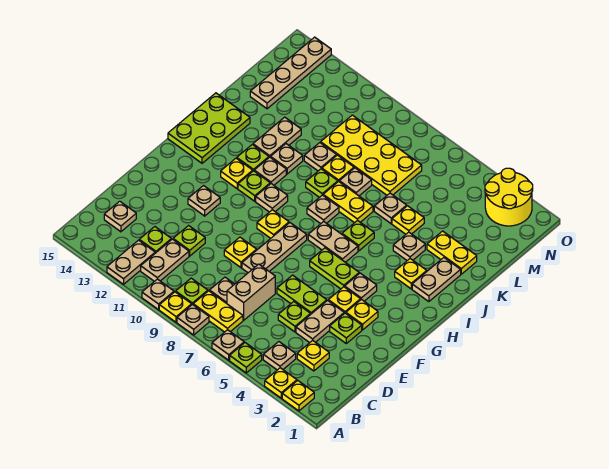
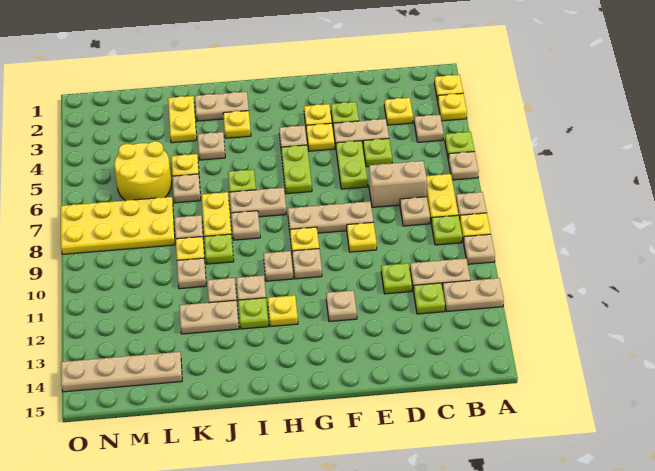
tan 1x1 plate [104,201,136,232] -> tan 1x1 plate moved to [292,249,322,279]
tan 1x2 plate [308,222,358,262] -> tan 1x2 plate turned to [229,188,286,217]
lime 1x1 plate [238,171,270,201] -> none
lime 2x3 plate [168,93,250,163] -> none
yellow 2x4 plate [321,115,422,195] -> yellow 2x4 plate turned to [61,197,175,254]
yellow 2x2 round brick [485,168,533,226] -> yellow 2x2 round brick moved to [114,141,172,201]

